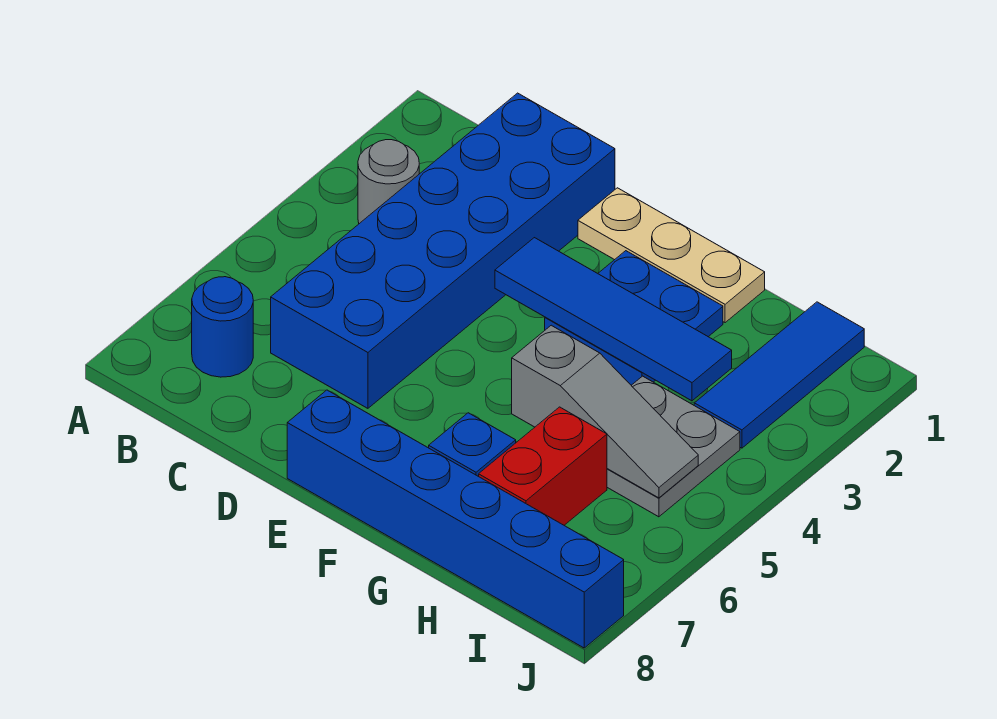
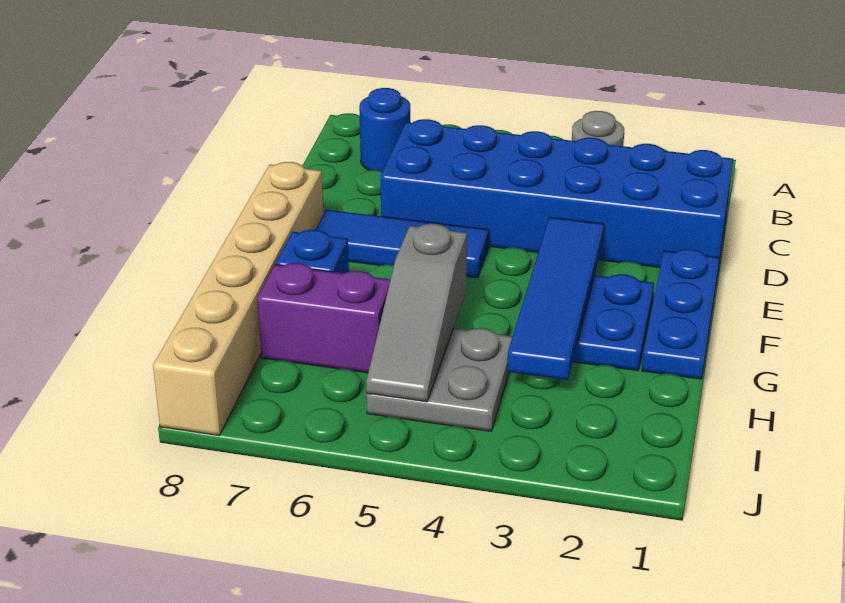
tan 1x3 plate [578,188,765,323] -> blue 1x3 plate [642,249,719,379]
blue 1x6 brick [287,390,624,648] -> tan 1x6 brick [153,162,323,435]
red 1x2 brick [479,407,607,525] -> purple 1x2 brick [257,263,391,373]
blue 1x3 tile [694,302,864,448] -> blue 1x3 tile moved to [316,210,489,278]

